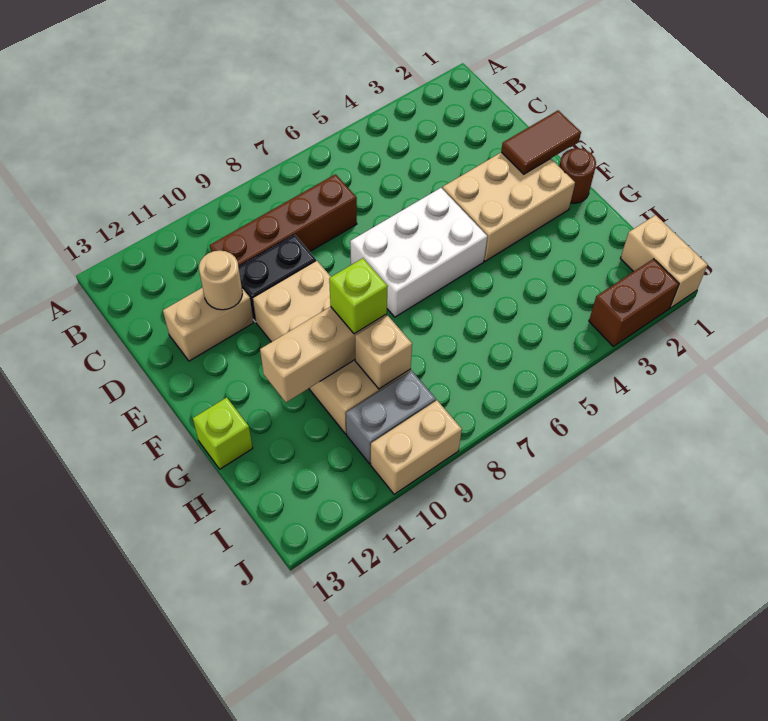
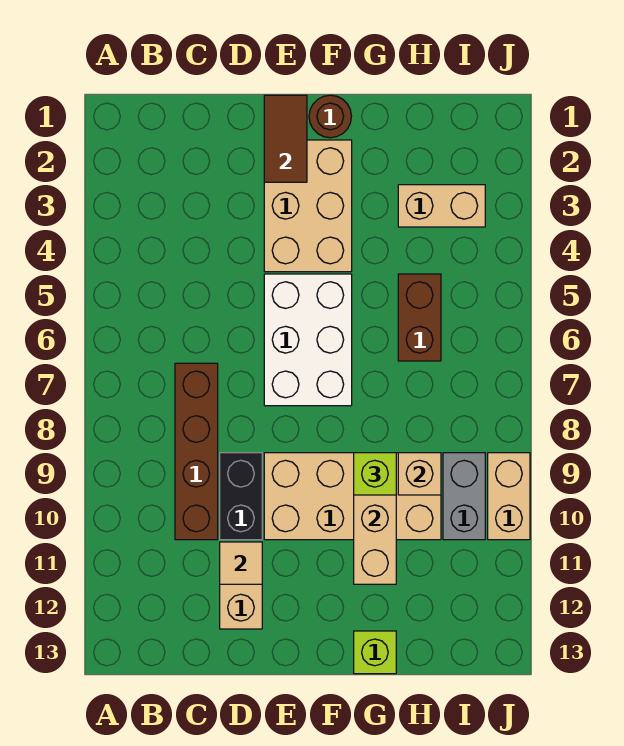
tan 1x1 round brick [199,250,242,310] -> tan 1x1 tile [220,542,262,584]
tan 1x2 brick [620,215,708,308] -> tan 1x2 brick moved to [398,185,485,227]
brown 1x2 brick [589,259,679,346] -> brown 1x2 brick moved to [398,274,441,361]

